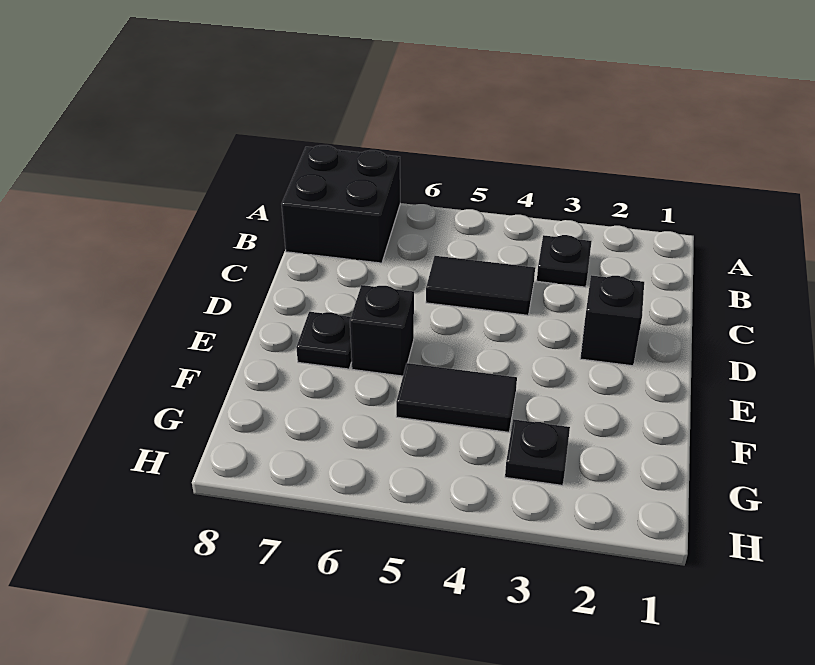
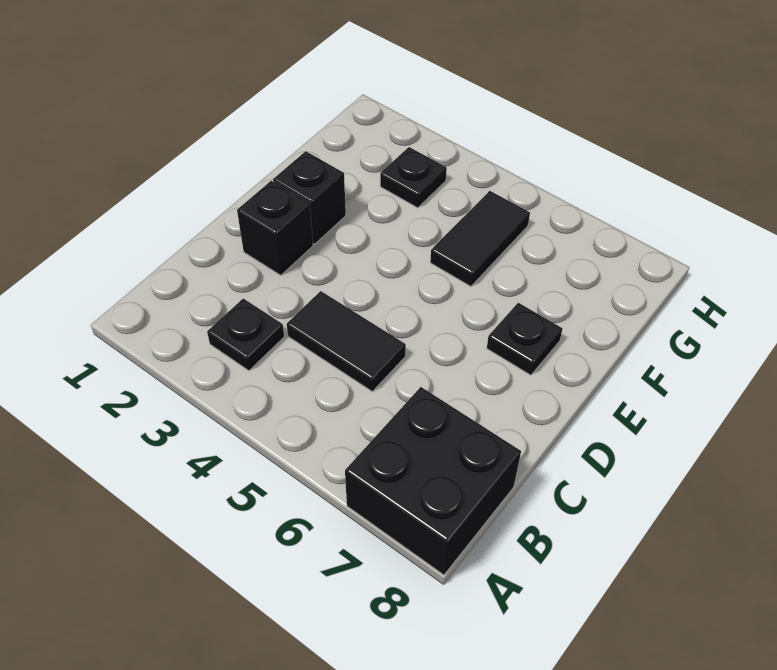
black 1x1 brick [350,285,414,376] -> black 1x1 brick moved to [273,151,346,244]
black 1x2 tile [396,363,517,432] -> black 1x2 tile turned to [430,191,530,286]

